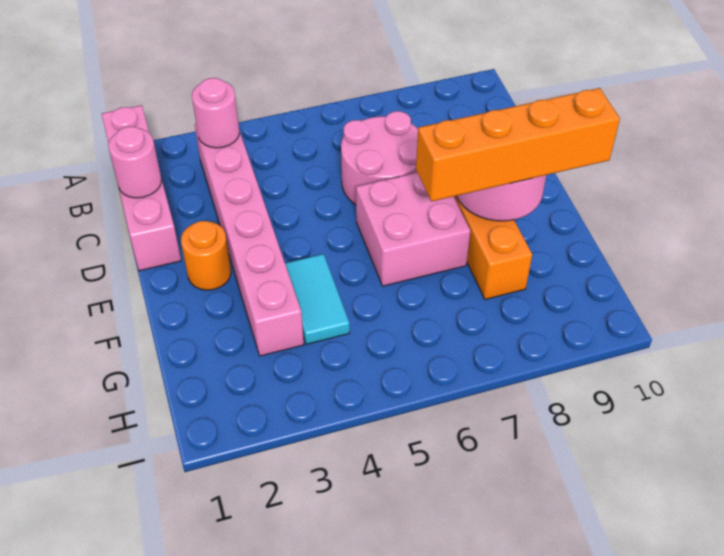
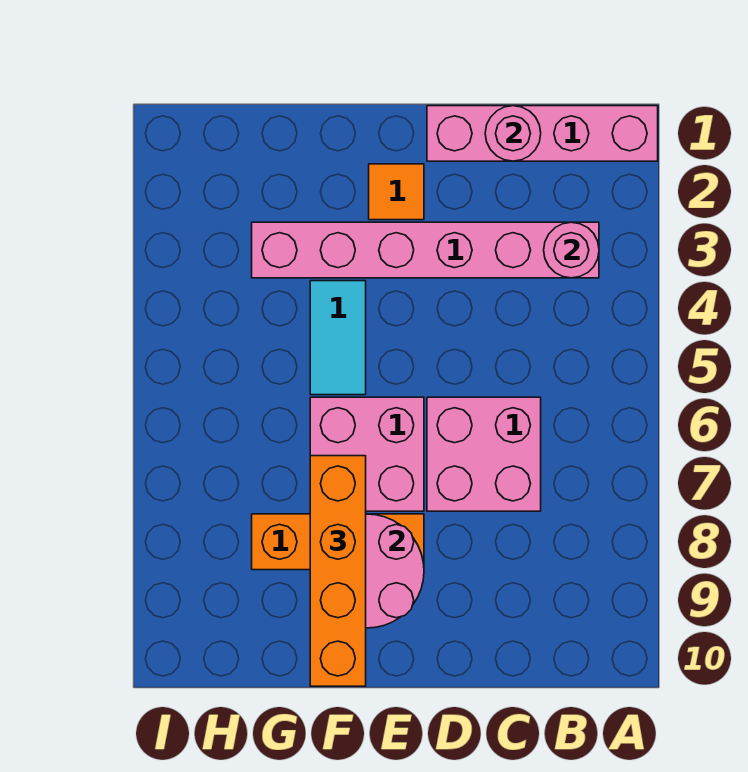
pink 2x2 round brick [341,111,418,205] -> pink 2x2 brick [427,397,541,511]
orange 1x1 round brick [181,221,231,290] -> orange 1x1 tile [369,164,424,220]
cyan 1x2 tile [285,254,350,344] -> cyan 1x2 tile turned to [310,281,366,395]

